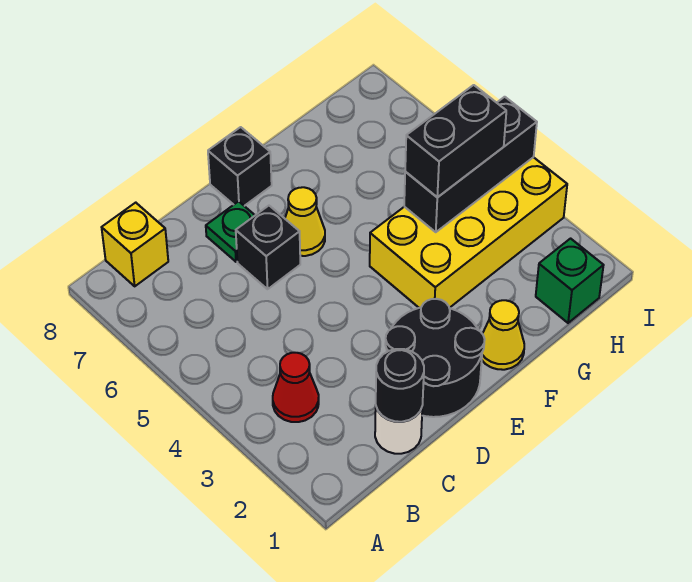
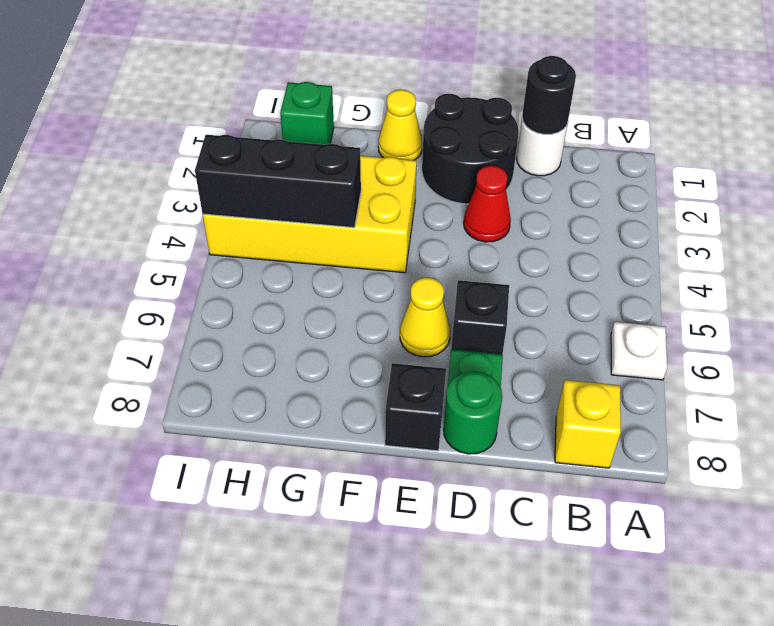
none -> white 1x1 plate [611,322,667,380]
red 1x1 cone [273,353,319,422] -> red 1x1 cone moved to [464,166,511,242]
none -> green 1x1 round brick [444,371,502,454]
black 1x2 brick [405,85,506,197] -> none

